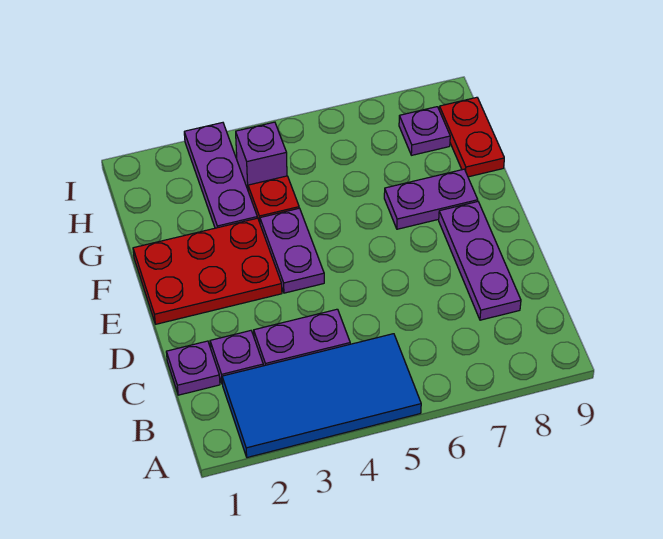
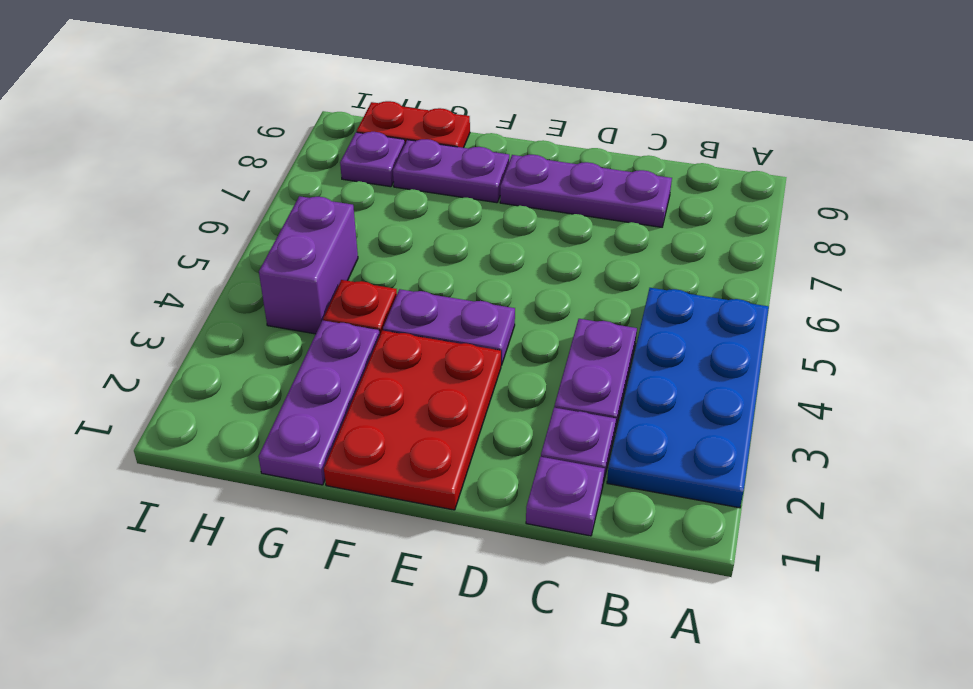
blue 2x4 tile [222,334,421,458] -> blue 2x4 plate [607,288,769,508]
purple 1x2 plate [384,169,478,229] -> purple 1x2 plate turned to [393,139,509,203]
purple 1x3 plate [184,123,257,228] -> purple 1x3 plate turned to [258,320,380,485]
purple 1x1 brick [236,122,287,189] -> purple 1x2 brick [259,196,358,334]

